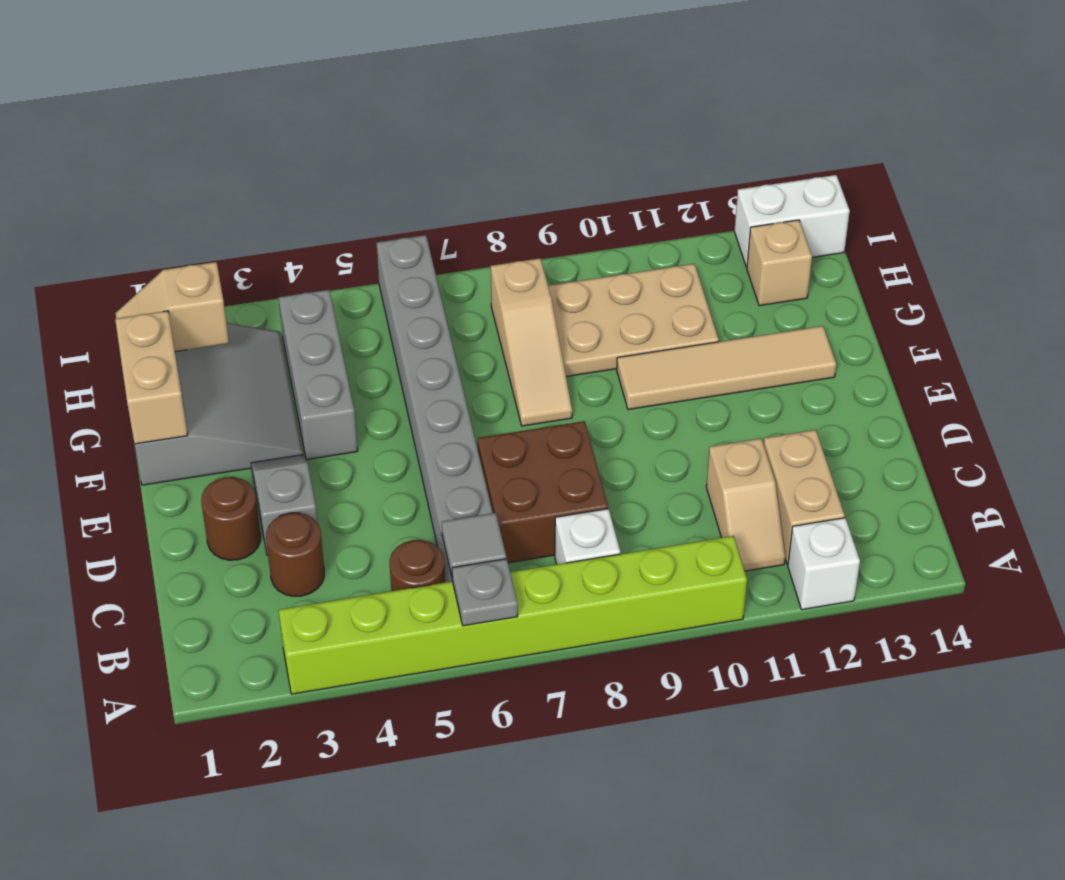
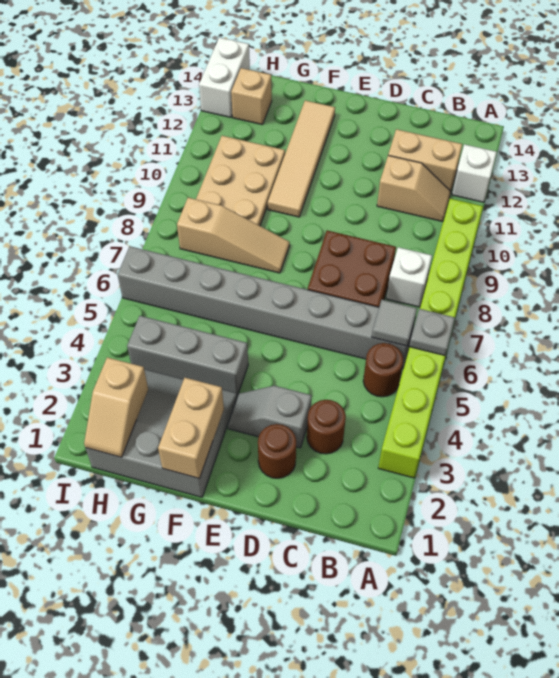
tan 1x2 brick [115,311,188,444] -> tan 1x2 brick turned to [158,378,224,479]

